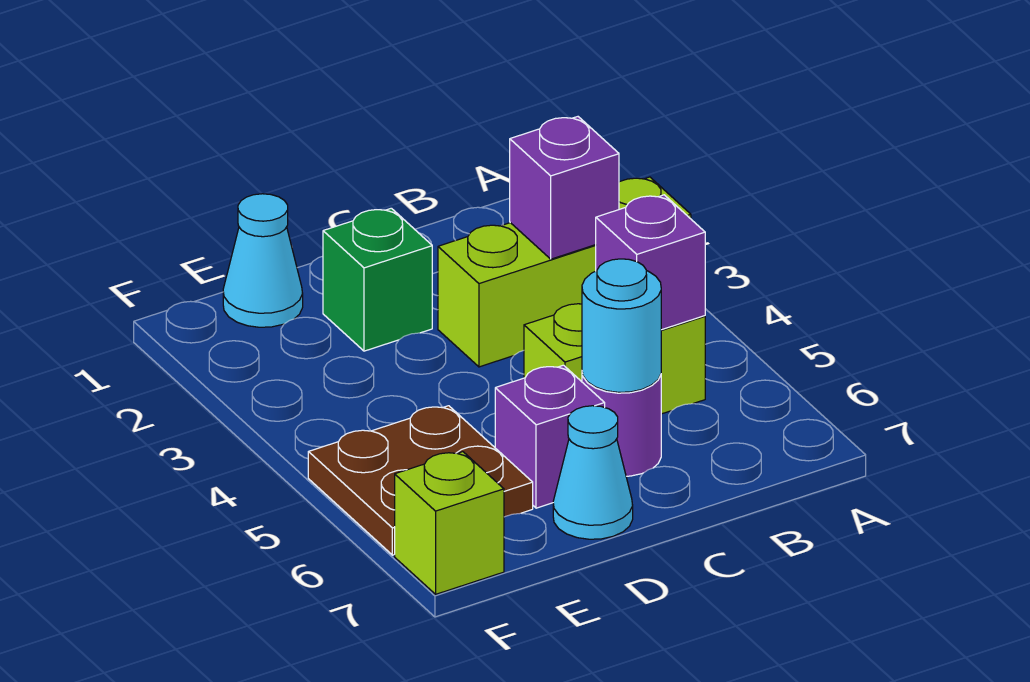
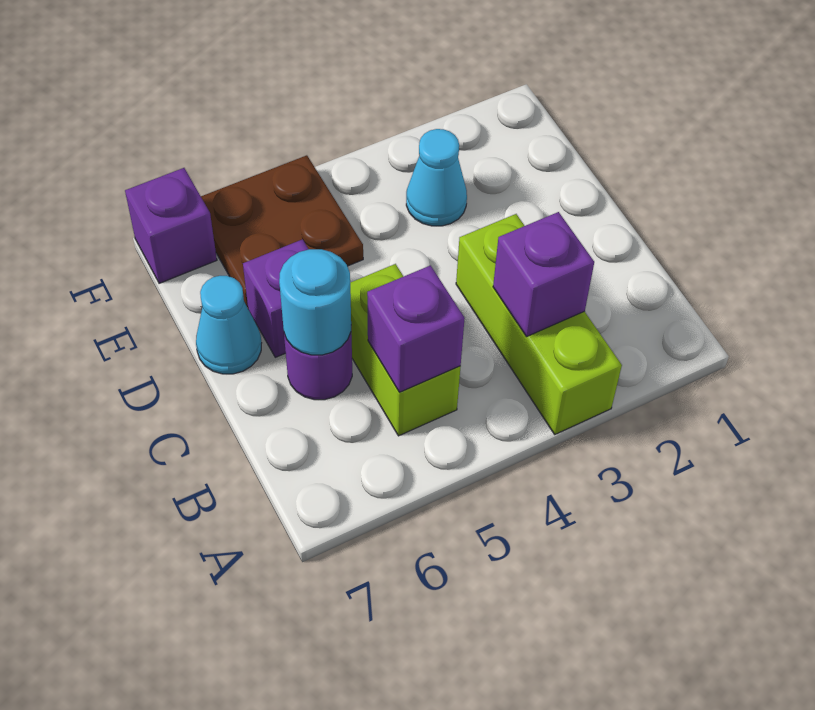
green 1x1 brick [323,208,432,351] -> none
cyan 1x1 cone [223,194,303,327] -> cyan 1x1 cone moved to [406,129,467,226]
lime 1x1 brick [395,452,504,594] -> purple 1x1 brick [125,168,217,283]

